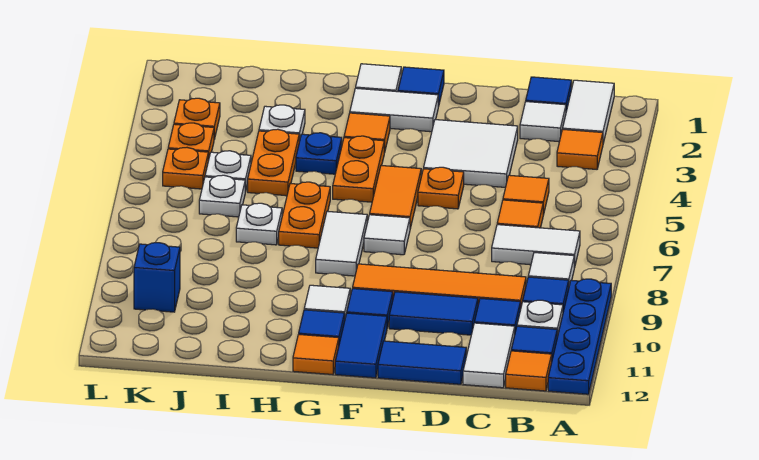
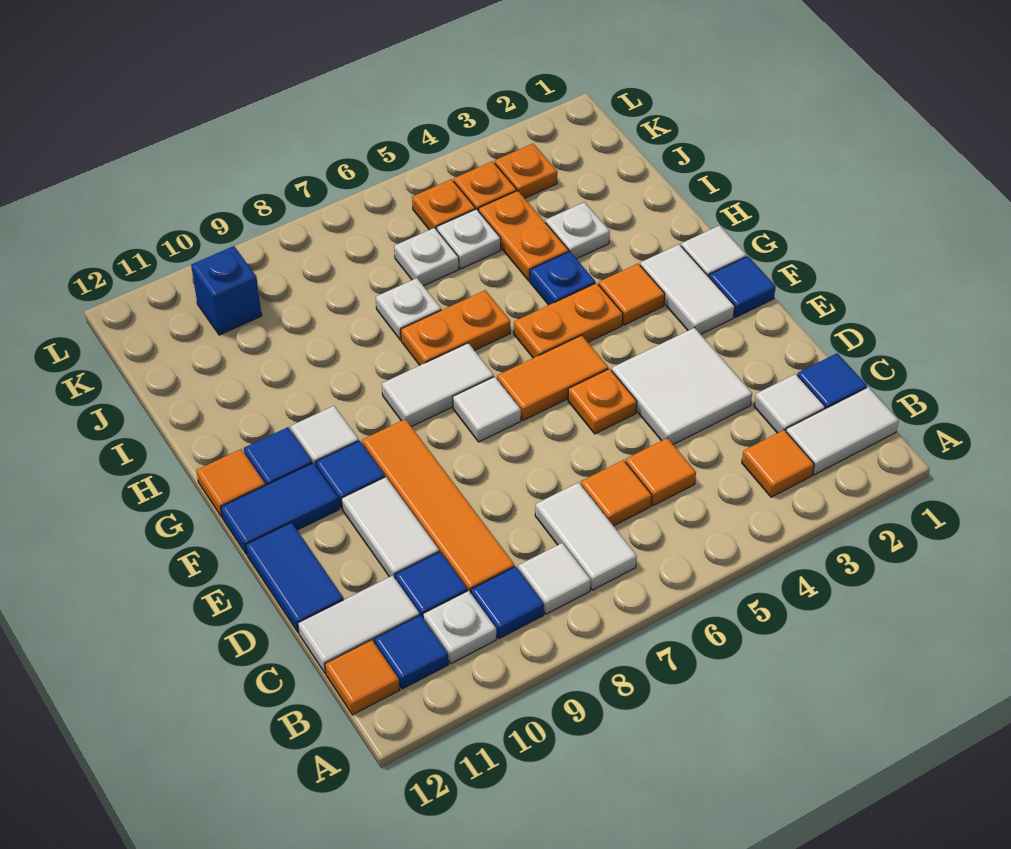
blue 1x4 plate [548,279,611,394] -> none
blue 1x2 tile [389,292,478,335] -> white 1x2 tile [342,477,439,578]
orange 1x2 plate [248,129,299,196] -> orange 1x2 plate turned to [479,191,569,281]

